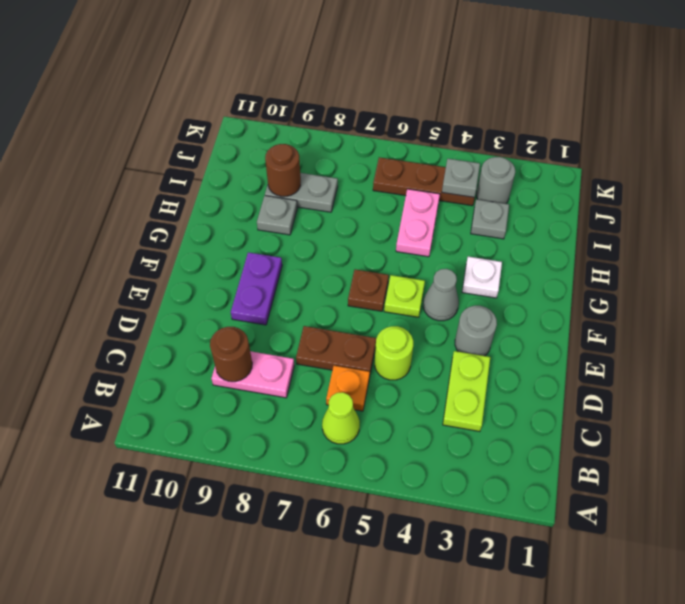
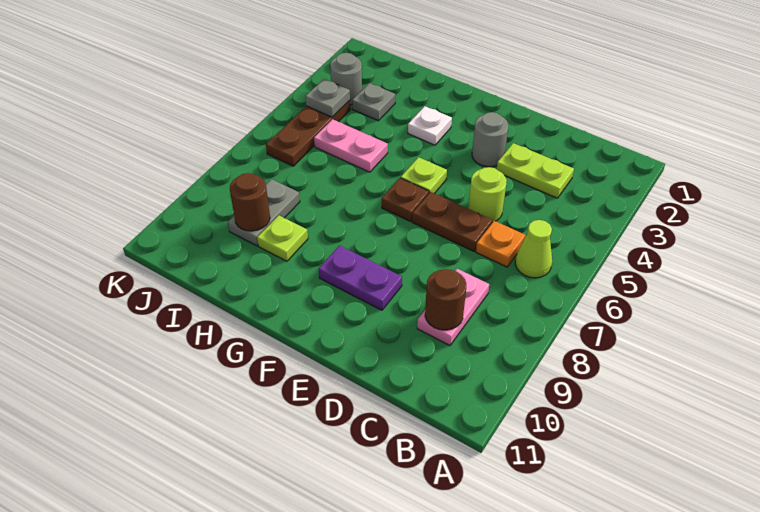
brown 1x2 plate [296,326,376,373] -> brown 1x2 plate turned to [412,192,492,251]
grey 1x1 cone [423,269,459,321] -> none
grey 1x1 plate [257,196,297,235] -> lime 1x1 plate [257,215,308,261]

